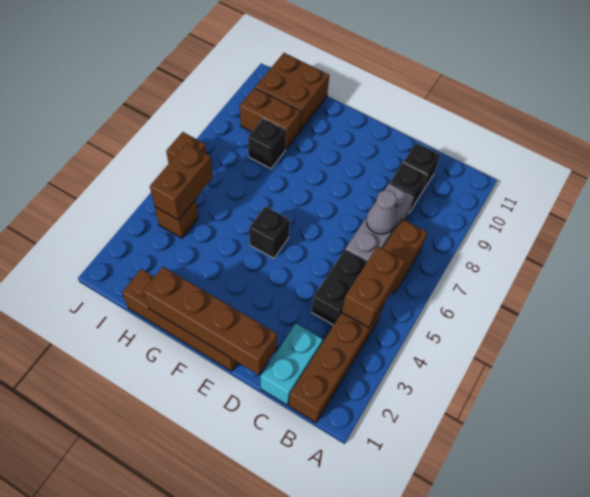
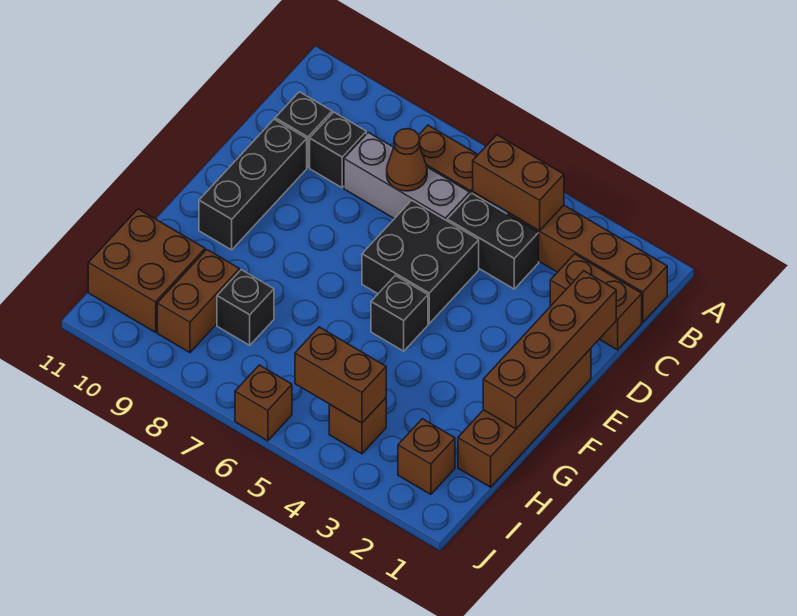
cyan 1x2 brick [260,324,323,405] -> brown 1x2 brick [550,254,642,350]
grey 1x1 cone [366,190,397,234] -> brown 1x1 cone [387,129,427,191]
none -> black 2x2 brick [362,200,479,324]
none -> black 1x3 brick [199,119,307,250]
none -> brown 1x1 brick [398,419,455,494]

